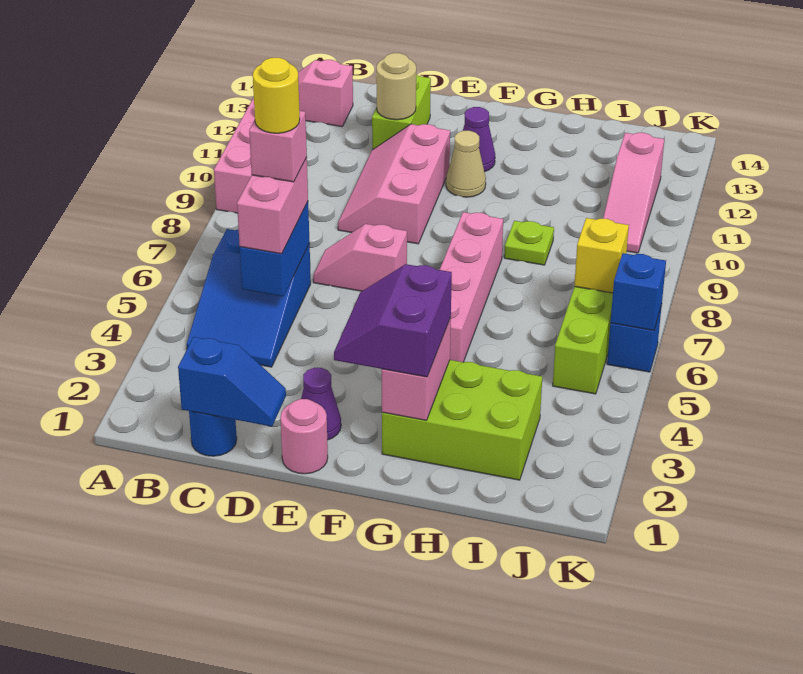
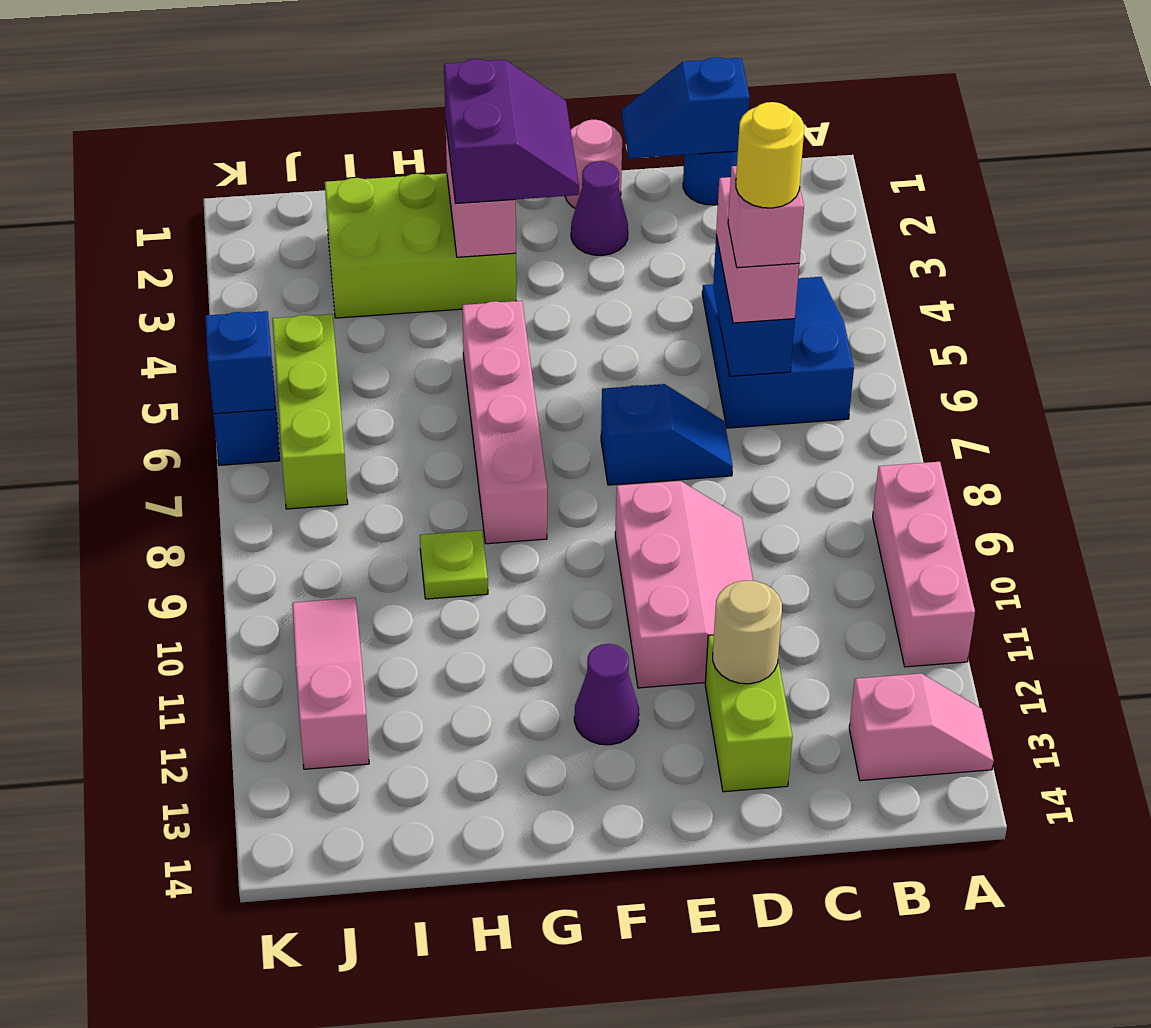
pink 1x2 slope [313,224,407,291] -> blue 1x2 slope [601,384,733,485]
tan 1x1 cone [446,131,486,197] -> none
yellow 1x1 brick [574,218,629,293] -> none

